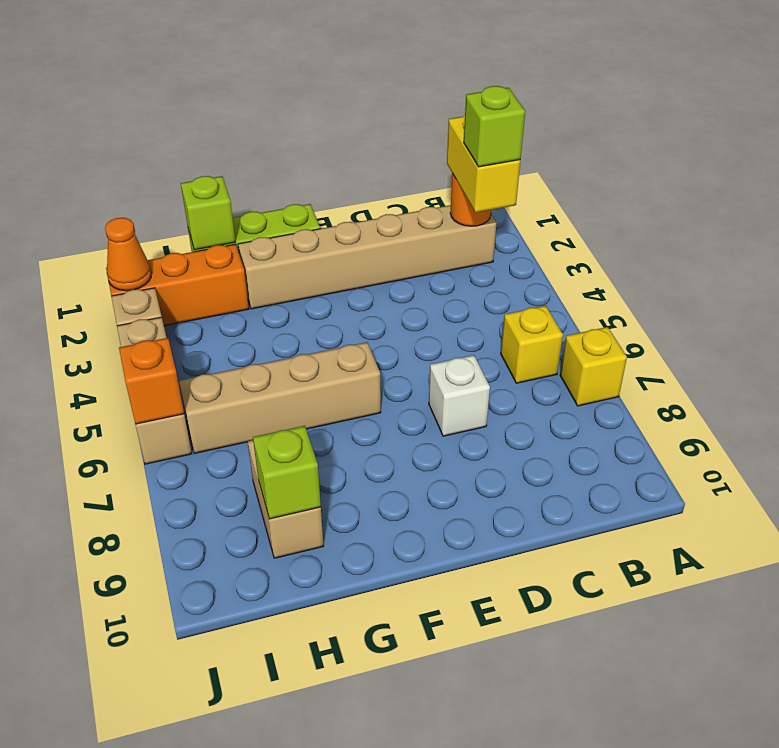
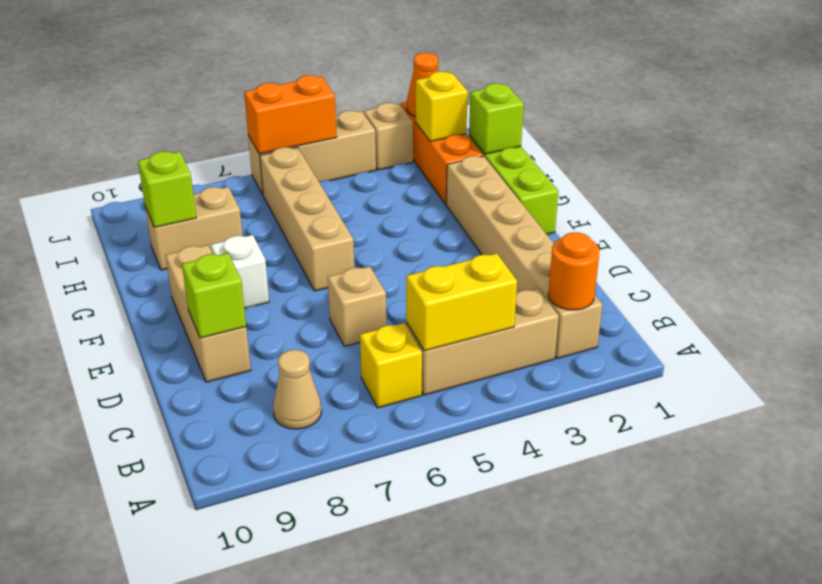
yellow 1x1 brick [560,327,627,406] -> yellow 1x1 brick moved to [416,72,468,141]
yellow 1x2 brick [447,115,520,213] -> yellow 1x2 brick moved to [406,253,517,351]
none -> tan 1x3 brick [406,289,559,395]
lime 1x1 brick [464,86,525,167] -> lime 1x1 brick moved to [182,253,246,338]
none -> tan 1x1 cone [273,350,321,429]
none -> tan 1x1 brick [328,266,386,346]
white 1x1 brick [429,355,490,436] -> white 1x1 brick moved to [211,235,269,308]
none -> tan 1x3 brick [166,245,251,382]
orange 1x1 brick [119,338,184,424] -> orange 1x2 brick [244,75,337,154]

